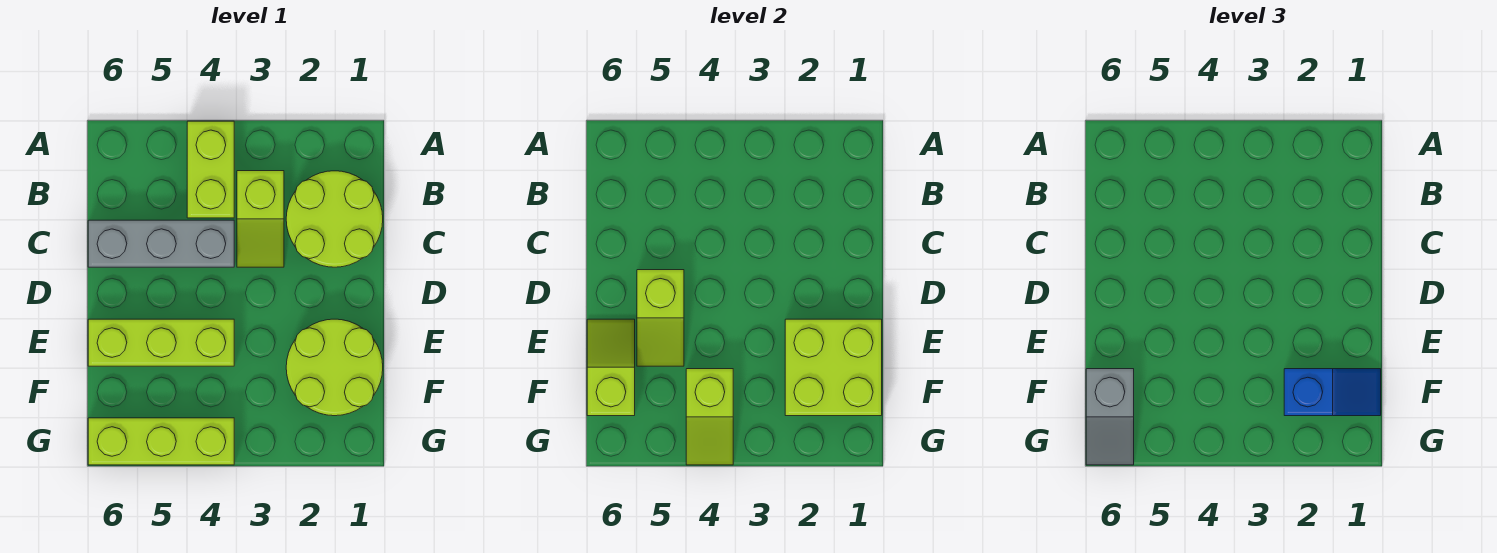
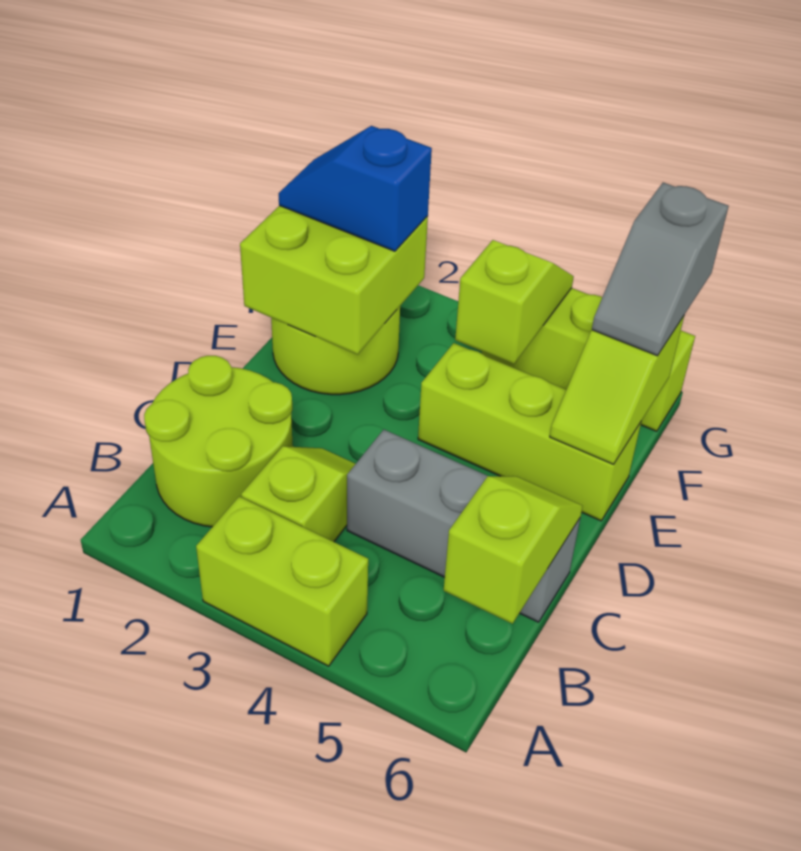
lime 1x2 brick [187,121,234,218] -> lime 1x2 brick turned to [196,496,368,666]
lime 1x2 slope [637,270,684,366] -> lime 1x2 slope moved to [444,476,583,624]
grey 1x2 slope [1086,369,1134,465] -> grey 1x2 slope turned to [592,183,728,356]

